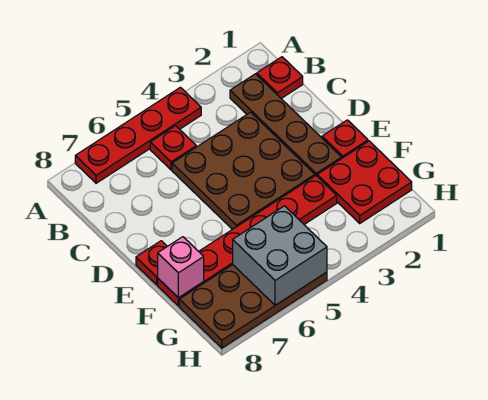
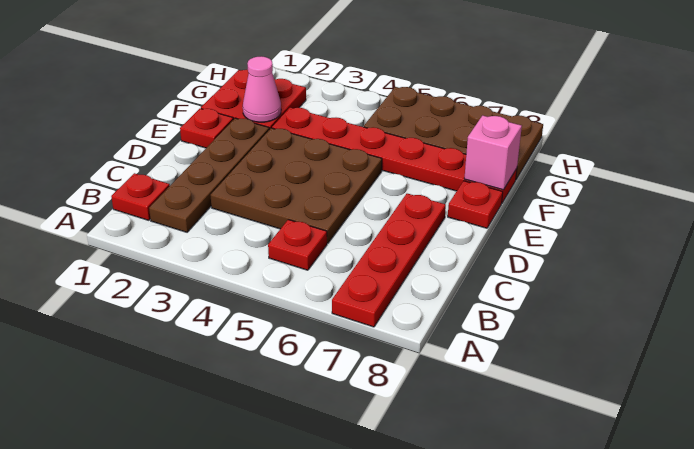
red 1x4 plate [75,87,201,183] -> red 1x4 plate turned to [332,194,446,327]
none -> pink 1x1 cone [243,56,281,122]
grey 2x2 brick [233,206,327,305] -> none

